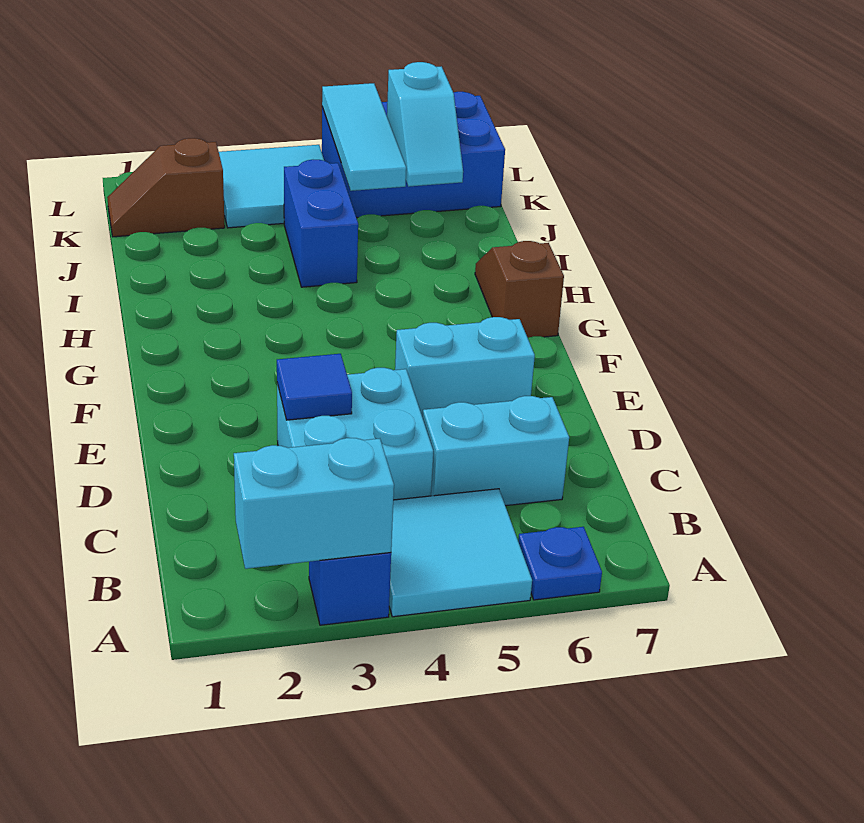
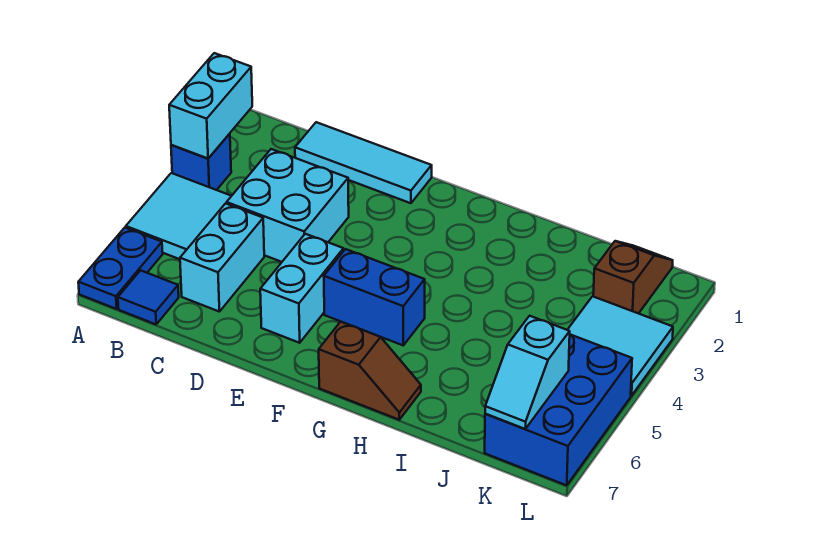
blue 1x1 plate [518,527,602,600] -> blue 1x2 plate [78,228,163,309]
blue 1x1 tile [277,354,352,420] -> blue 1x1 tile moved to [118,270,179,324]
blue 1x2 brick [284,160,358,287] -> blue 1x2 brick moved to [324,249,425,345]
cyan 1x3 tile [322,83,406,191] -> cyan 1x3 tile moved to [295,122,432,203]
cyan 1x2 slope [387,62,463,187] -> cyan 1x2 slope turned to [485,316,570,429]

